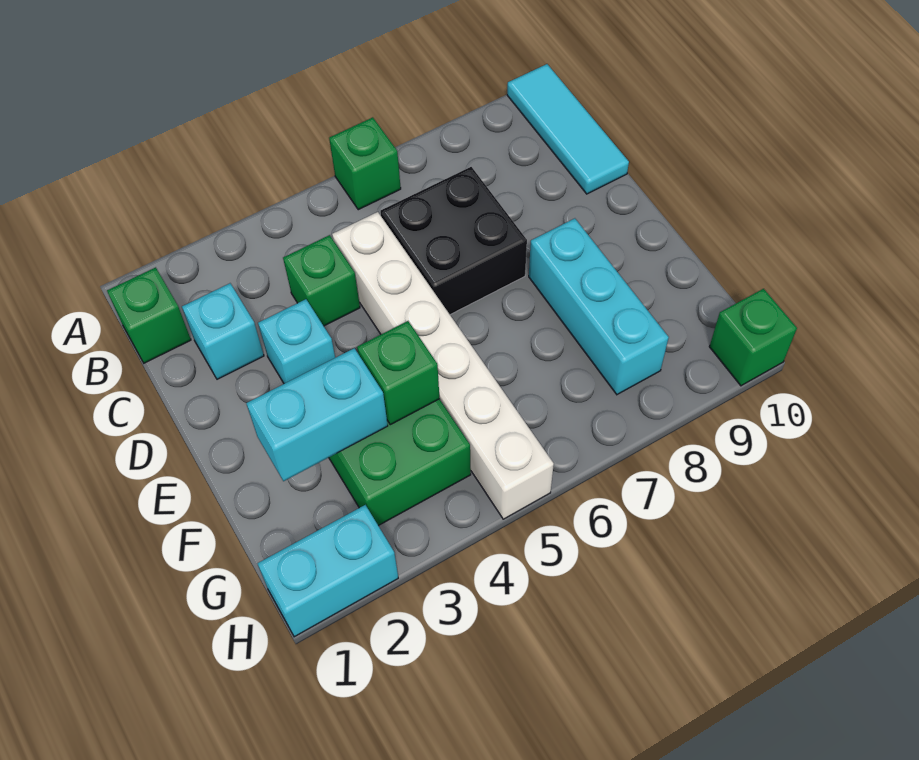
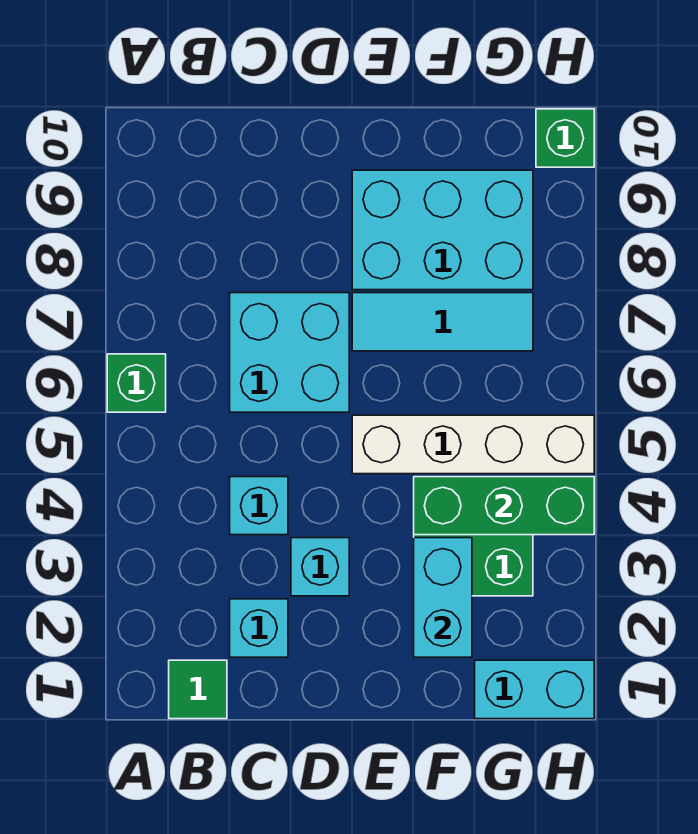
cyan 1x3 tile [507,64,629,194] -> cyan 1x3 tile moved to [352,293,533,351]
green 1x1 brick [107,267,191,363] -> green 1x1 tile [169,660,227,719]
green 1x1 brick [283,235,360,326] -> cyan 1x1 brick [230,477,288,535]
white 1x6 brick [332,212,554,519] -> white 1x4 brick [352,415,594,474]
black 2x2 brick [380,167,527,315] -> cyan 2x2 brick [230,293,349,412]
cyan 1x3 brick [529,218,669,395] -> cyan 2x3 brick [352,170,533,290]
green 1x1 brick [357,321,440,425] -> green 1x3 brick [414,477,594,535]
cyan 1x2 brick [257,505,398,637] -> cyan 1x2 brick turned to [475,660,594,719]

